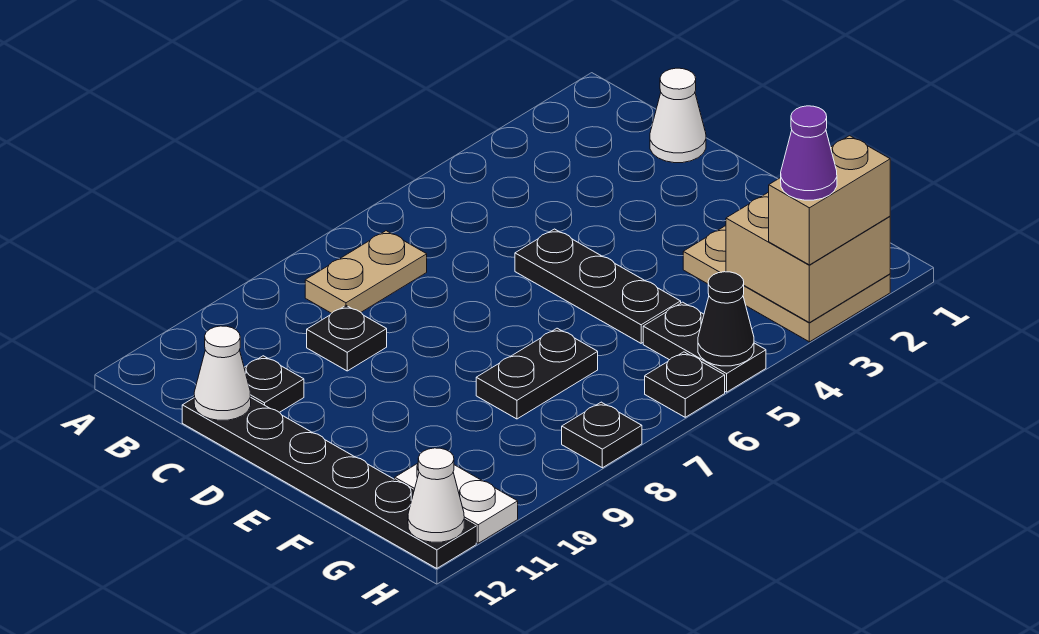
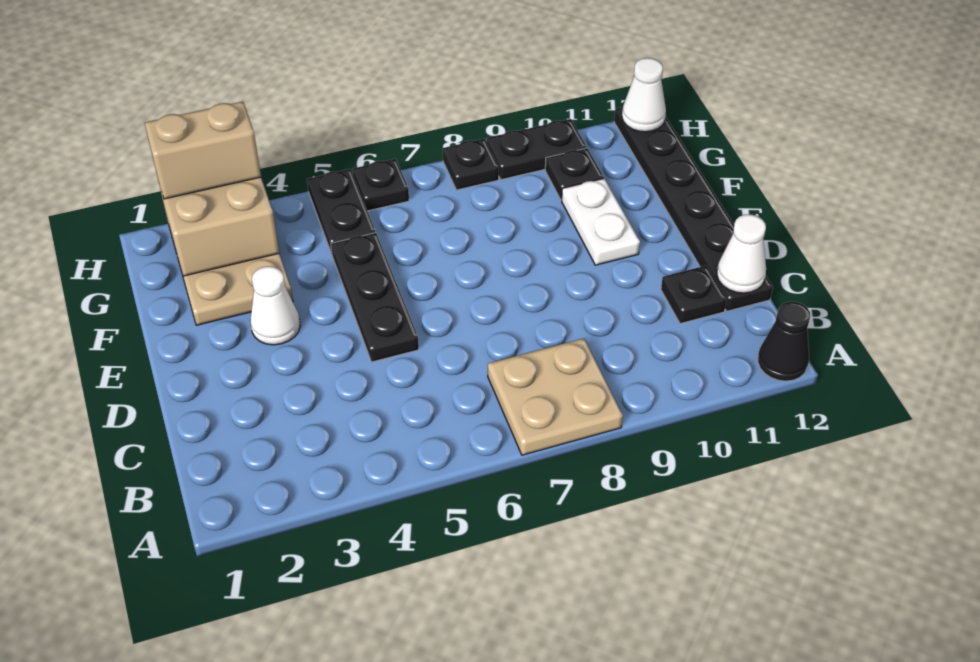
tan 1x2 plate [305,231,427,313] -> tan 2x2 plate [488,338,623,455]
white 1x1 cone [650,68,706,163] -> white 1x1 cone moved to [250,266,300,345]
black 1x1 plate [307,306,387,371] -> black 1x1 plate moved to [545,148,604,200]
black 1x2 plate [476,328,598,419] -> black 1x2 plate moved to [487,119,587,180]
white 1x2 plate [395,463,518,543] -> white 1x2 plate moved to [562,179,640,265]
purple 1x1 cone [781,106,837,200] -> none
black 1x1 cone [698,272,754,366] -> black 1x1 cone moved to [758,302,810,381]

